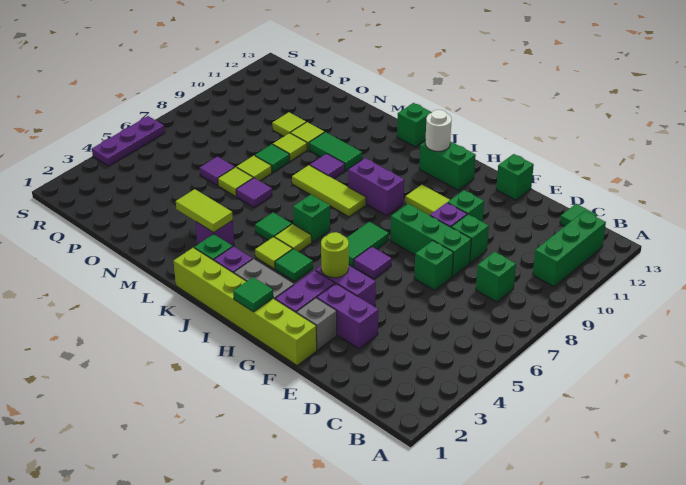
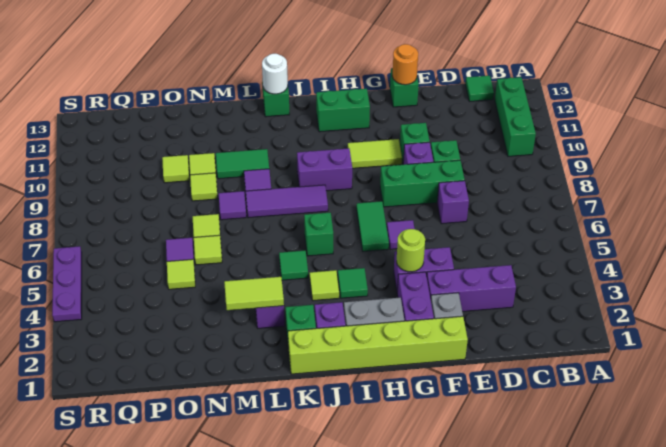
green 1x1 brick [476,252,516,302] -> none
purple 1x2 brick [317,283,378,349] -> purple 1x3 brick [427,265,516,312]
green 1x1 brick [414,241,453,290] -> purple 1x1 brick [437,181,469,224]
none -> orange 1x1 round brick [392,44,418,85]
green 1x1 tile [233,277,273,312] -> none
white 1x1 round brick [425,110,452,151] -> white 1x1 round brick moved to [262,54,288,94]
lime 1x1 tile [275,224,312,252] -> lime 1x1 tile moved to [167,259,195,289]
lime 1x3 tile [292,165,366,217] -> purple 1x3 tile [246,185,328,218]
purple 1x1 tile [236,178,272,208] -> purple 1x1 tile moved to [219,191,246,220]
green 1x1 tile [255,144,290,173] -> none

